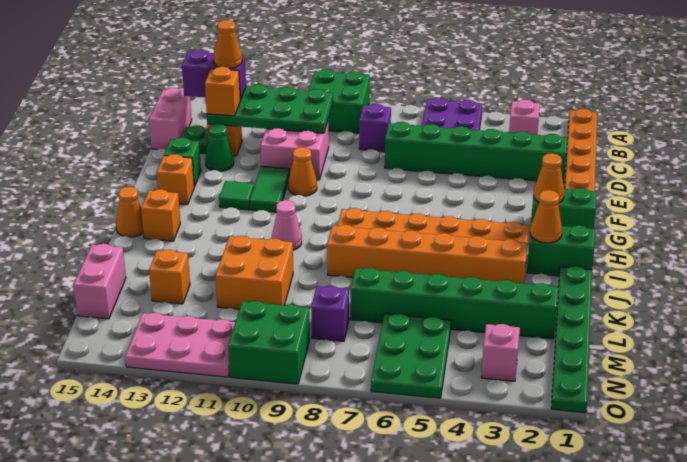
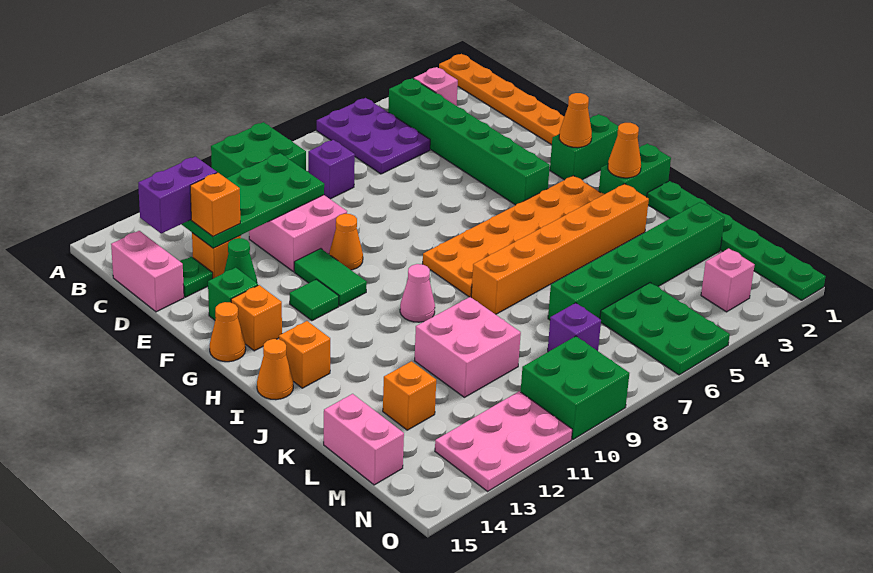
orange 1x1 cone [214,20,242,68] -> orange 1x1 cone moved to [210,302,246,362]
green 1x6 brick [385,122,568,183] -> green 1x6 brick turned to [388,78,550,205]
orange 2x2 brick [216,236,293,309] -> pink 2x2 brick [414,297,521,397]

